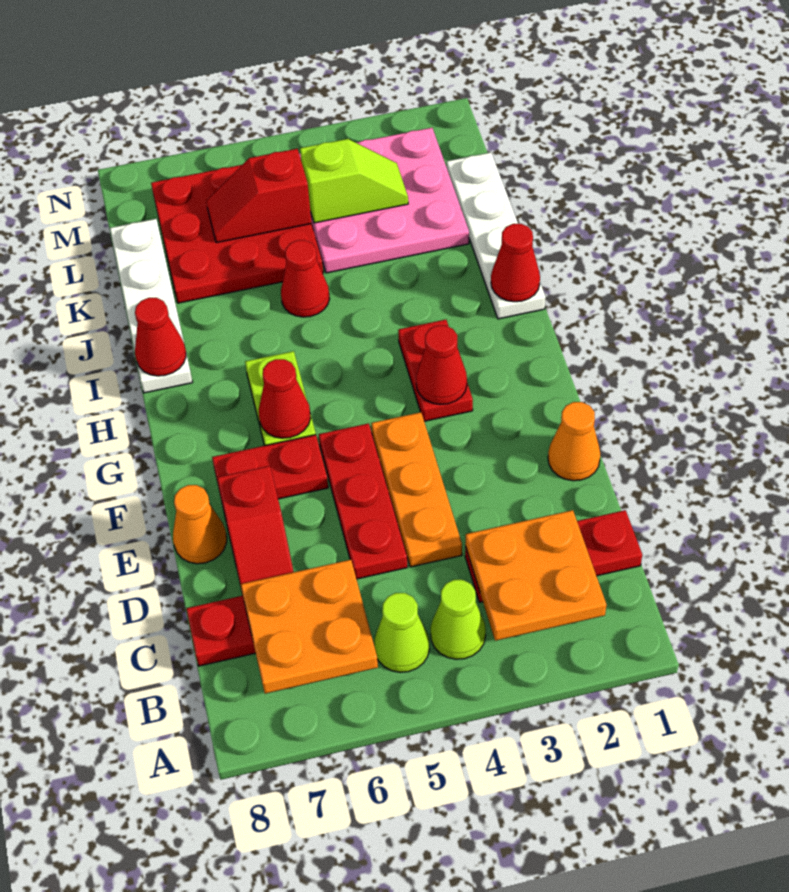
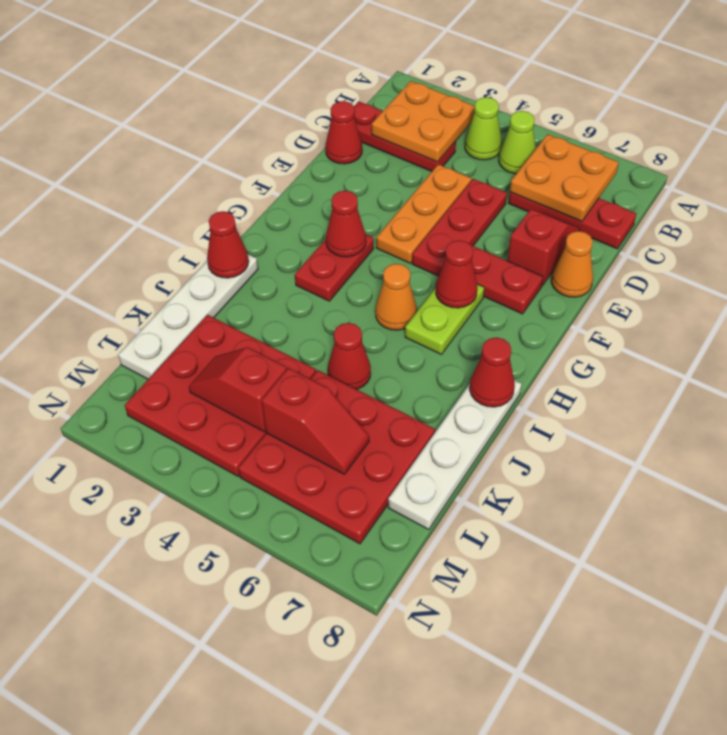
none -> red 1x1 cone [325,101,362,164]
orange 1x1 cone [548,402,601,481] -> orange 1x1 cone moved to [375,264,417,330]
pink 3x3 plate [299,128,469,273] -> red 3x3 plate [125,315,316,476]
lime 1x2 slope [300,139,408,223] -> red 1x2 slope [189,347,287,432]

